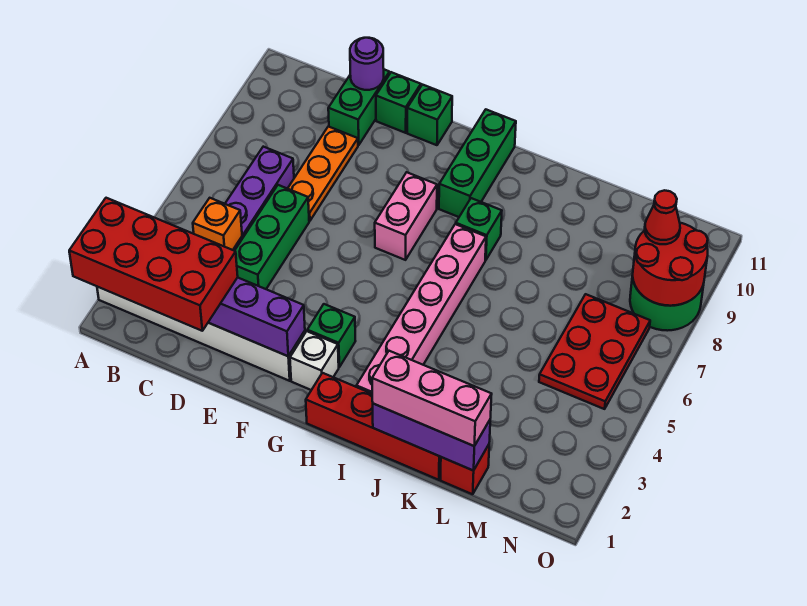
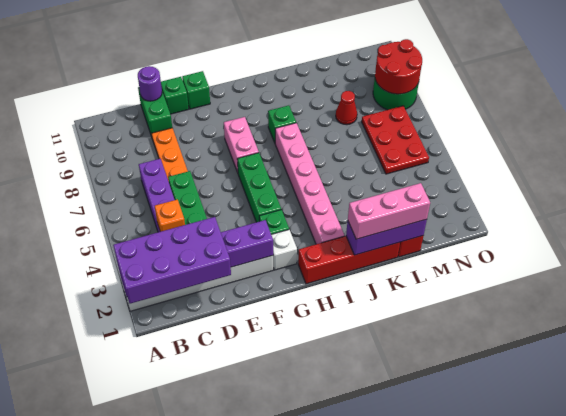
red 2x4 brick [69,198,238,331] -> purple 2x4 brick [113,217,231,304]
green 1x3 brick [439,110,516,217] -> green 1x3 brick moved to [237,153,281,222]
red 1x1 cone [645,190,680,244] -> red 1x1 cone moved to [336,91,357,125]

